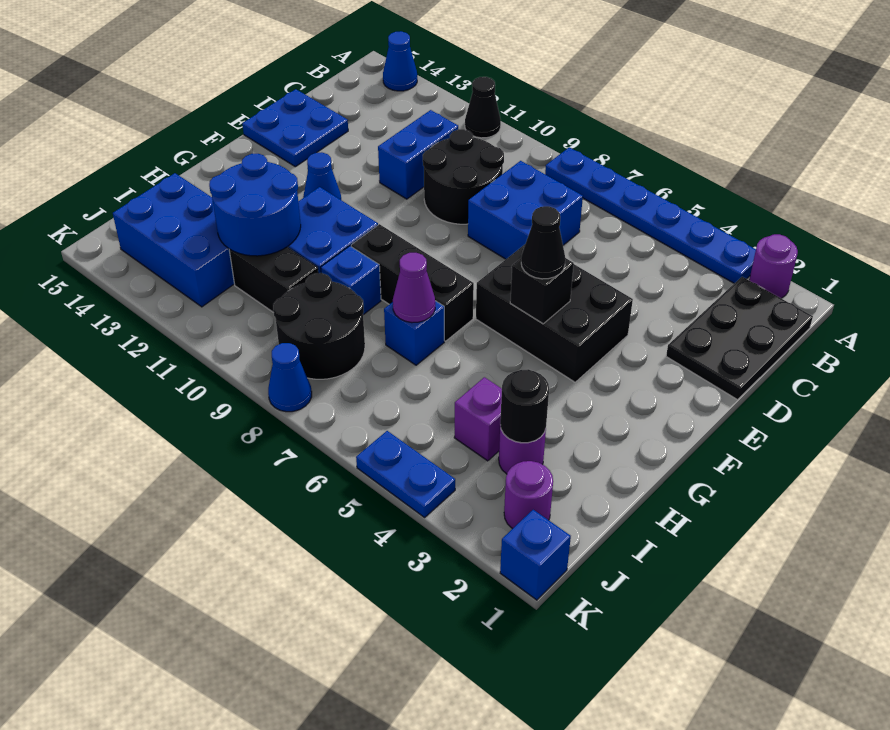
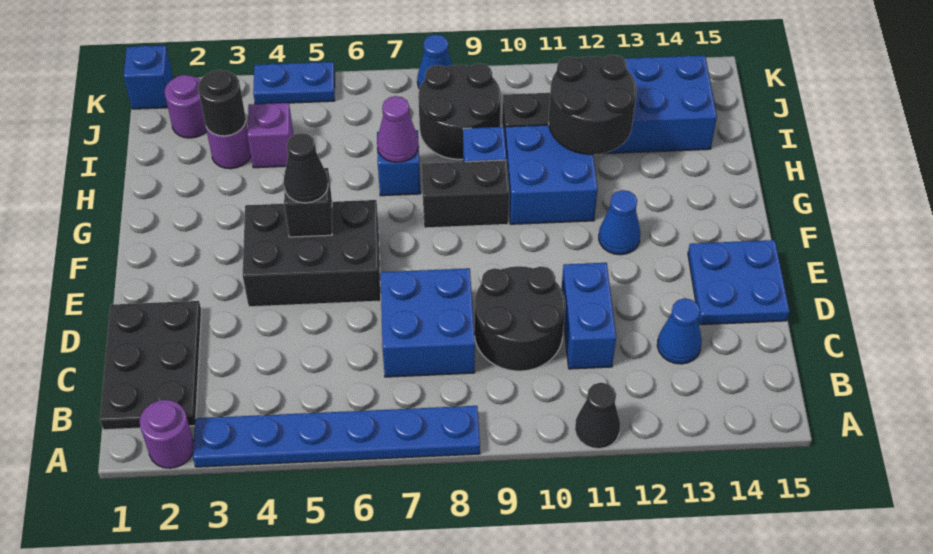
blue 1x1 cone [383,31,417,91] -> blue 1x1 cone moved to [657,298,702,364]
black 1x3 brick [351,224,474,341] -> black 1x2 brick [422,160,509,228]
blue 2x2 round brick [209,154,301,256] -> black 2x2 round brick [549,55,637,155]

